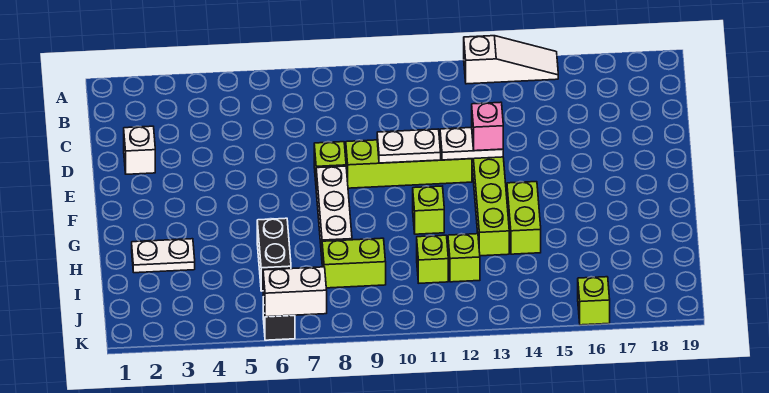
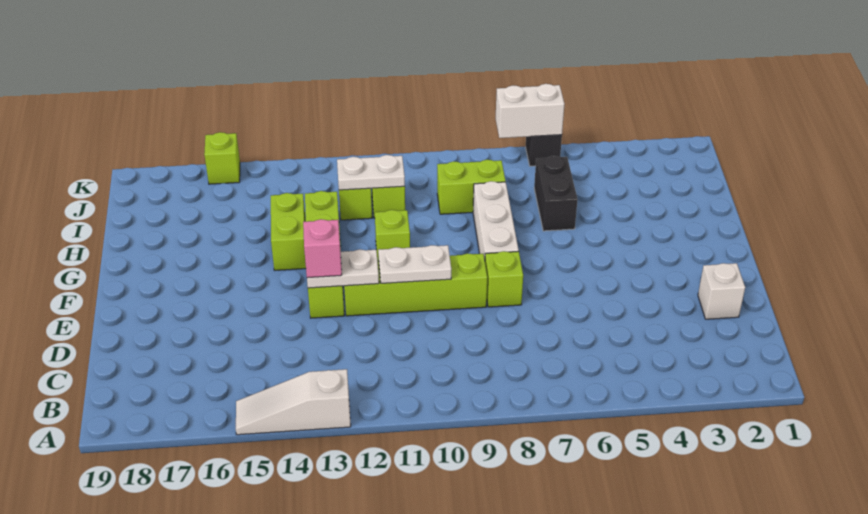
white 1x2 plate [132,239,195,273] -> white 1x2 plate moved to [337,155,405,190]

